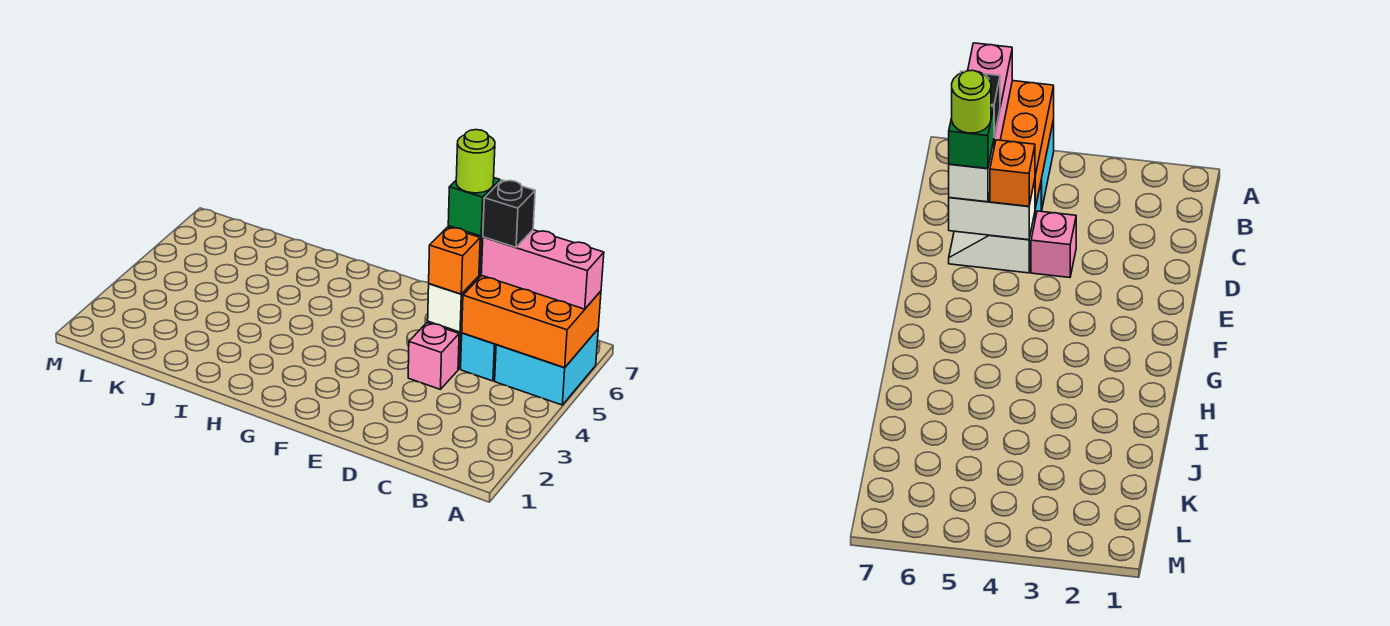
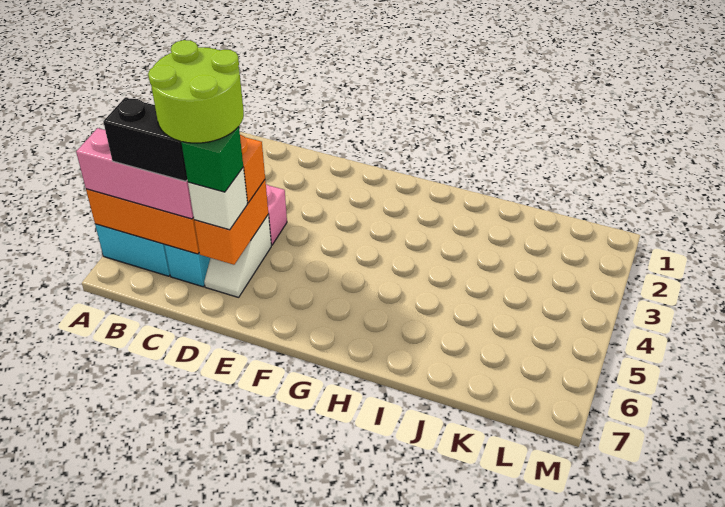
black 1x1 brick [483,180,535,247] -> black 1x2 brick [103,98,187,181]
white 1x2 brick [428,274,482,332] -> orange 1x2 brick [194,180,268,265]
lime 1x1 round brick [456,130,495,193] -> lime 2x2 round brick [148,40,244,143]

